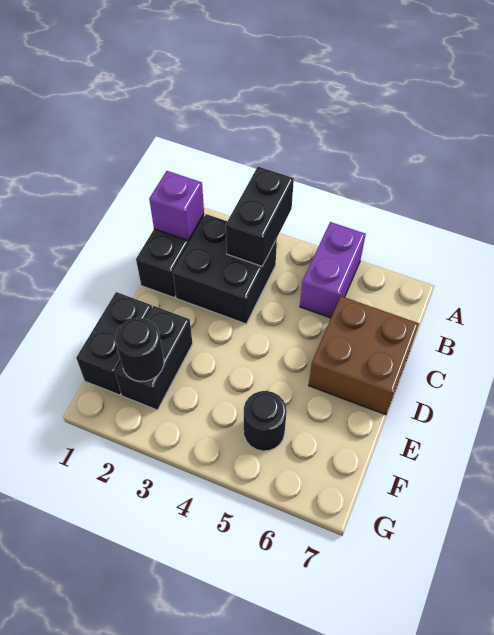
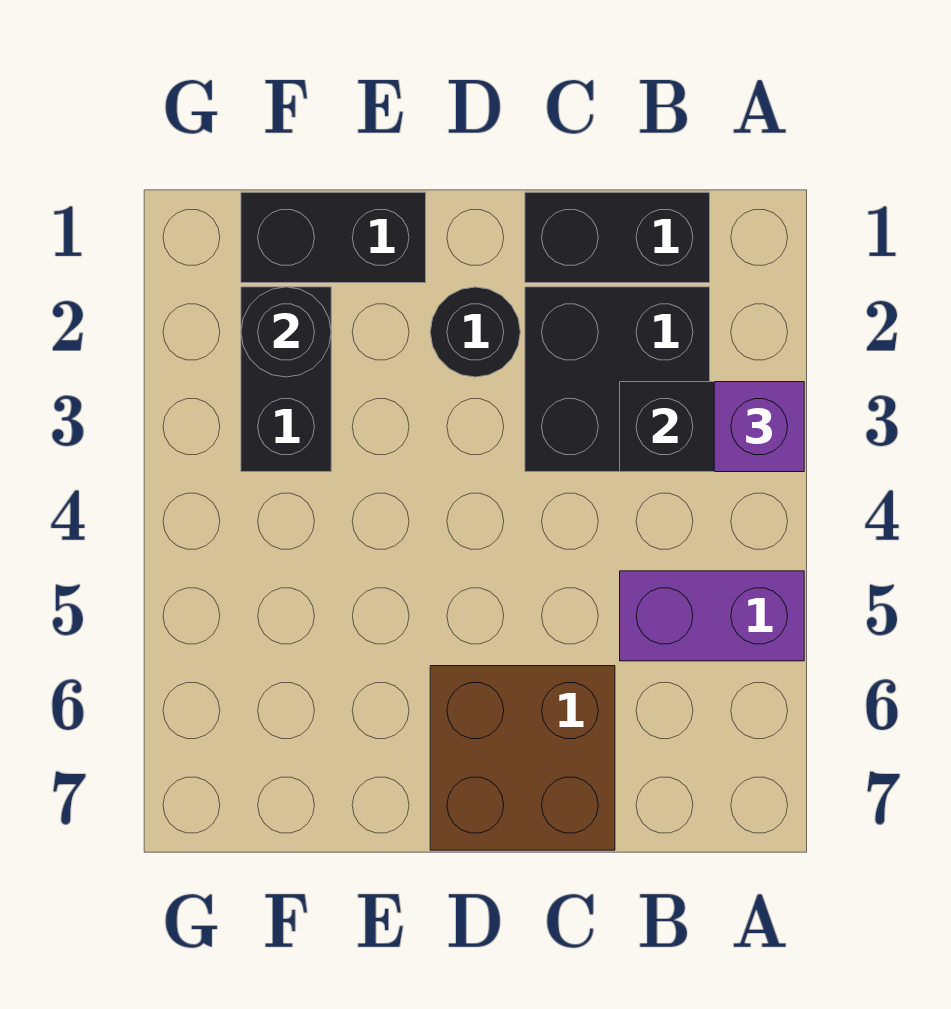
purple 1x1 brick [149,171,204,241] -> purple 1x1 brick moved to [714,382,804,472]
black 1x2 brick [115,306,193,410] -> black 1x2 brick turned to [241,287,331,472]
black 1x1 round brick [244,391,287,451] -> black 1x1 round brick moved to [430,287,520,377]

